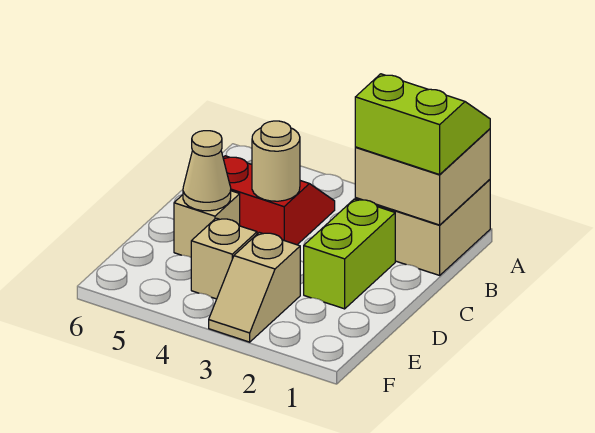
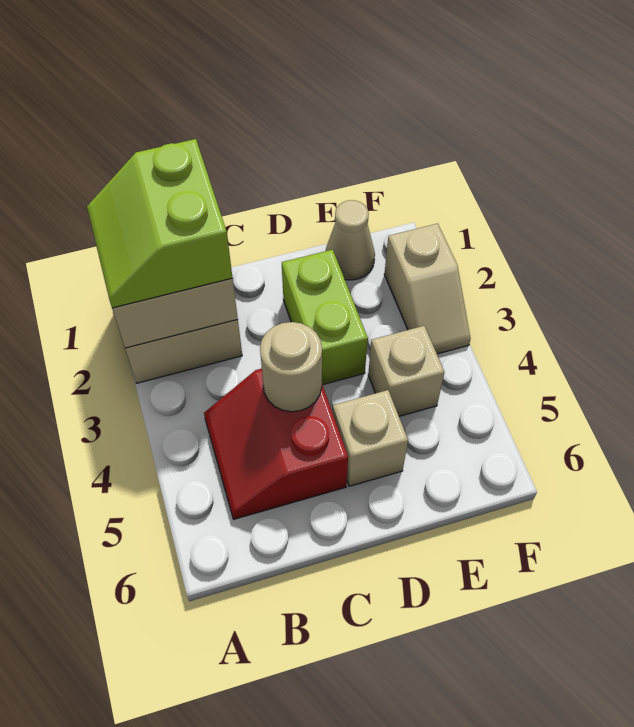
lime 1x2 brick [304,199,395,309] -> lime 1x2 brick turned to [282,250,368,385]
tan 1x1 cone [183,131,231,211] -> tan 1x1 cone moved to [326,200,375,280]
tan 1x2 slope [209,232,300,342] -> tan 1x2 slope turned to [384,224,471,354]

